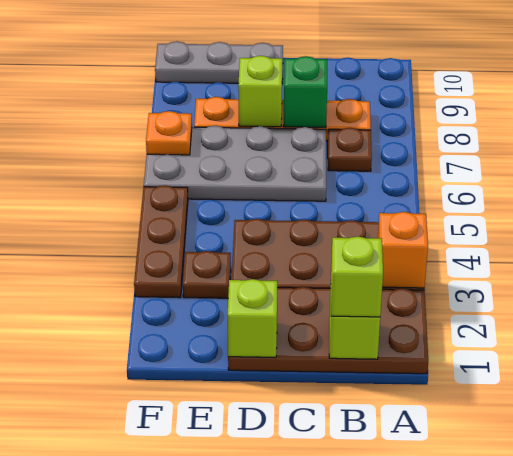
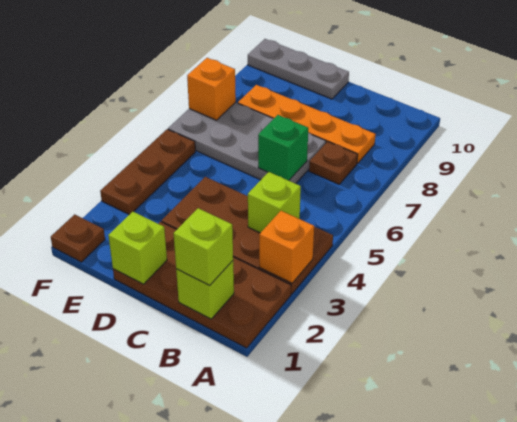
green 1x1 brick [283,56,327,127] -> green 1x1 brick moved to [258,115,308,181]
lime 1x1 brick [238,56,282,127] -> lime 1x1 brick moved to [248,172,301,233]
brown 1x1 plate [183,251,231,298] -> brown 1x1 plate moved to [51,214,105,262]
orange 1x1 plate [146,111,192,155] -> orange 1x1 brick [187,58,236,120]

